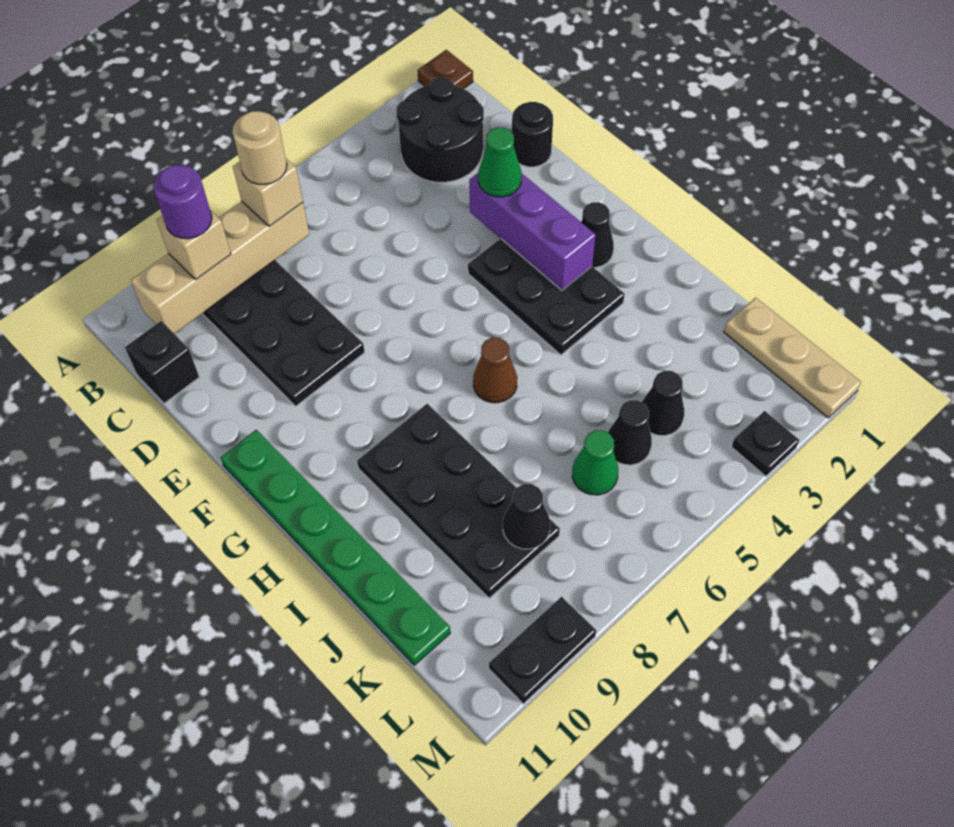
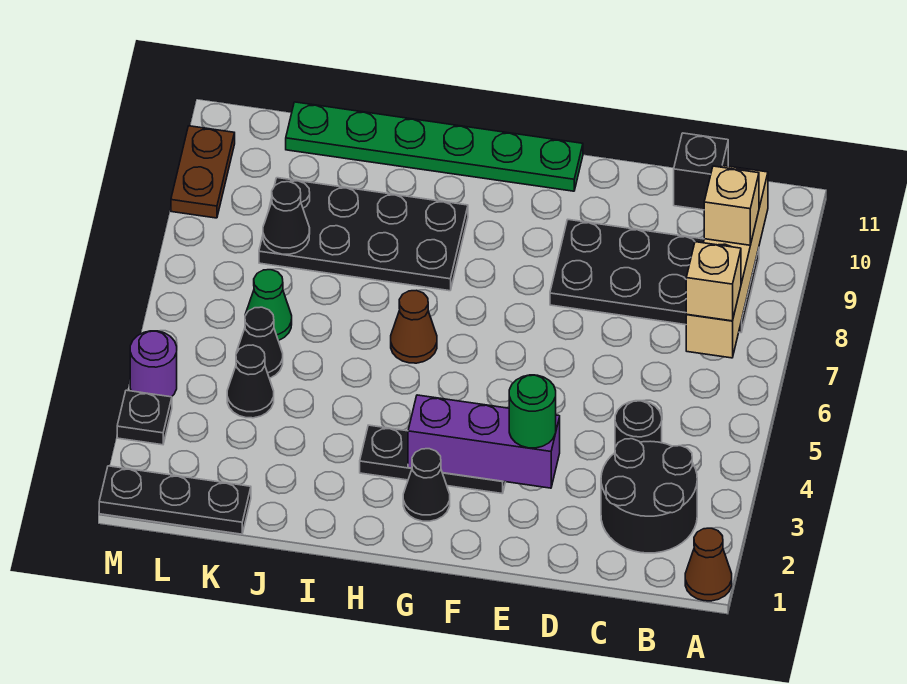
brown 1x1 plate [417,50,473,89] -> brown 1x1 cone [685,528,732,601]
tan 1x1 round brick [232,111,287,184] -> none
purple 1x1 round brick [153,165,212,239] -> purple 1x1 round brick moved to [130,331,177,397]
black 1x1 round brick [512,102,553,167] -> black 1x1 round brick moved to [615,401,662,447]
green 1x1 cone [478,127,521,197] -> green 1x1 round brick [509,375,556,448]
black 2x3 plate [468,239,625,355] -> black 1x3 plate [360,425,505,494]
tan 1x3 plate [724,298,861,418] -> black 1x3 plate [99,466,251,534]
black 1x2 plate [489,597,596,704] -> brown 1x2 plate [171,126,235,218]

